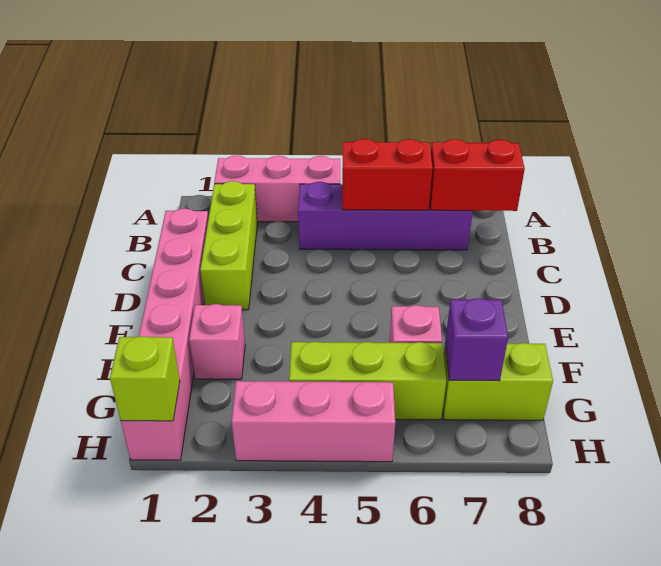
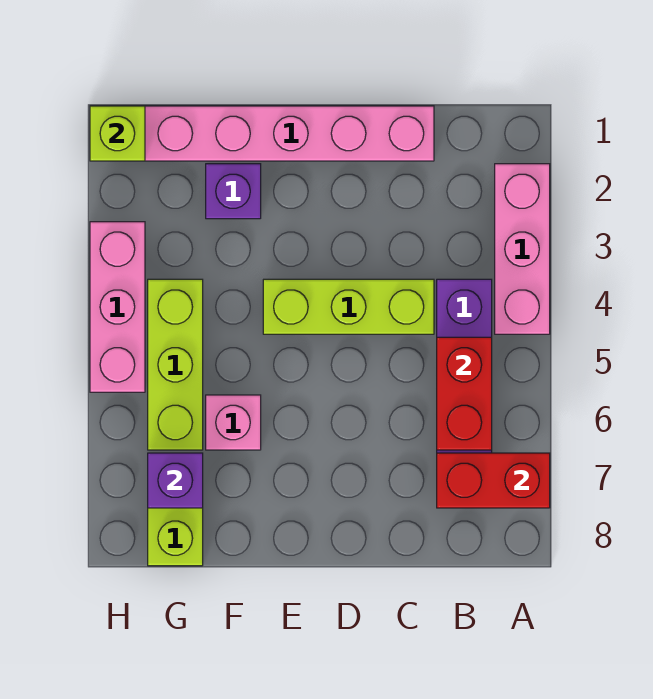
lime 1x3 brick [200,181,257,310] -> lime 1x3 brick moved to [263,279,434,334]
red 1x2 brick [430,139,525,211] -> red 1x2 brick turned to [437,453,550,508]
pink 1x1 brick [189,304,245,379] -> purple 1x1 brick [206,164,261,219]

